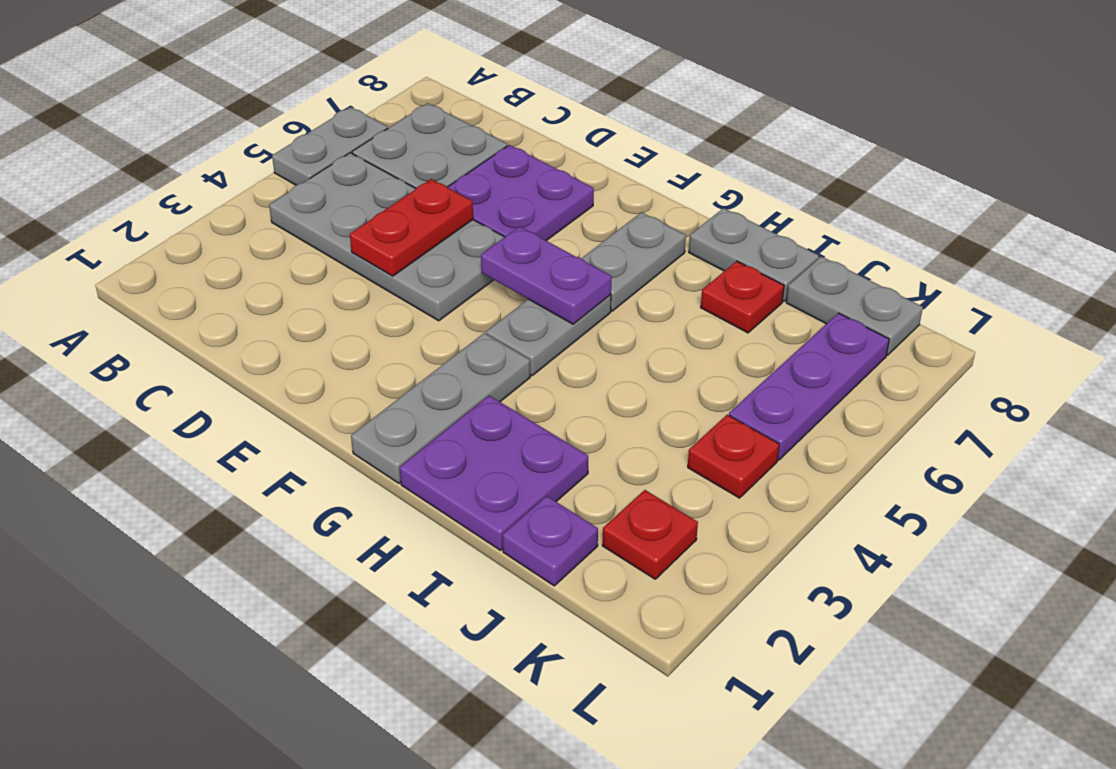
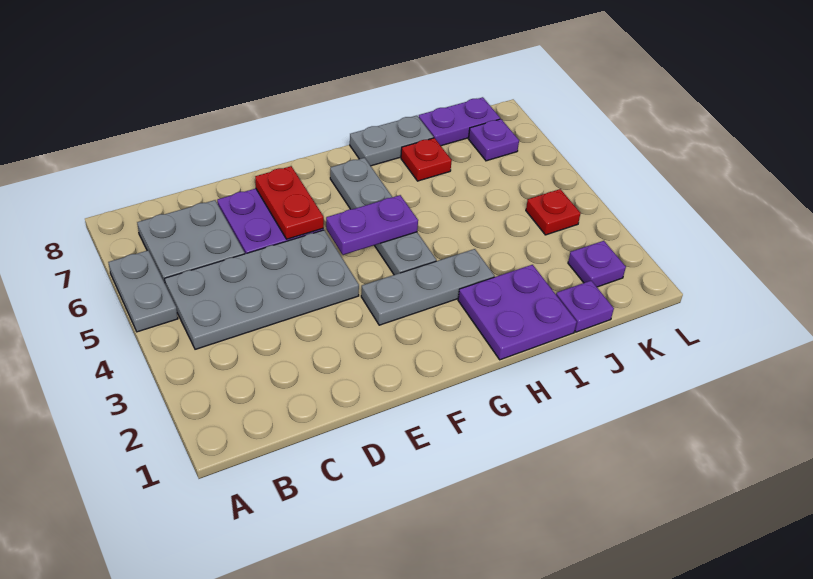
red 1x2 plate [350,179,473,276] -> red 1x2 plate moved to [255,166,324,239]
grey 1x3 plate [351,333,530,483] -> grey 1x3 plate turned to [361,249,494,325]
grey 1x2 plate [786,256,923,355] -> purple 1x2 plate [419,97,500,146]
red 1x1 plate [602,490,698,579] -> purple 1x1 plate [568,241,626,287]
purple 1x3 plate [729,313,889,460] -> purple 1x1 plate [469,119,519,161]

